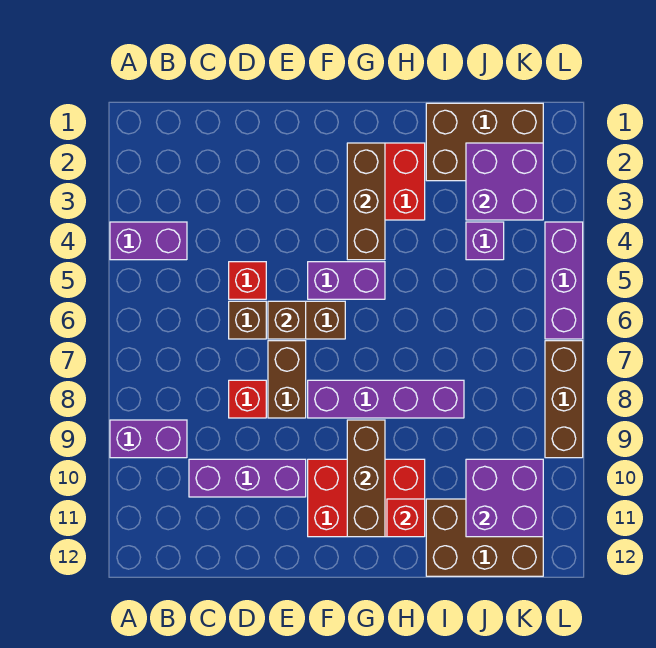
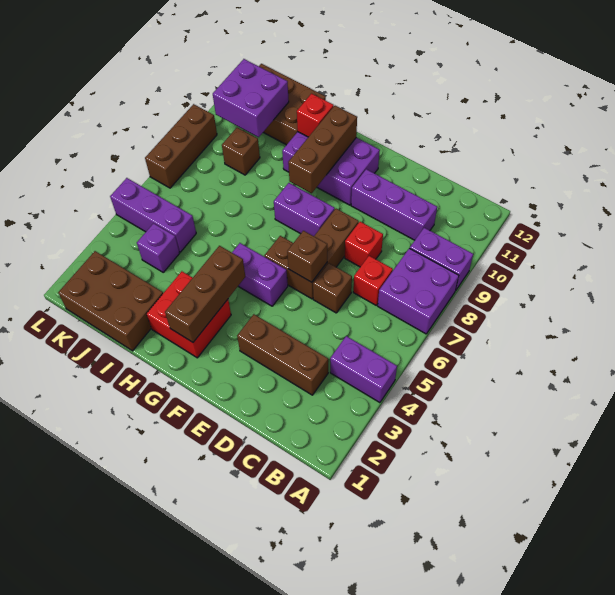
none -> brown 1x3 brick [237,314,328,395]
red 1x1 brick [229,262,266,299] -> red 1x1 brick moved to [353,256,393,305]
purple 1x4 brick [308,380,464,418] -> purple 1x2 brick [274,183,335,236]
red 2x3 brick [308,459,425,537] -> purple 2x3 brick [282,132,380,205]
purple 2x2 brick [466,143,543,220] -> purple 2x2 brick moved to [378,248,459,334]
none -> brown 1x1 brick [222,128,260,175]
purple 1x3 brick [545,222,583,339] -> purple 1x3 brick turned to [110,178,196,252]

